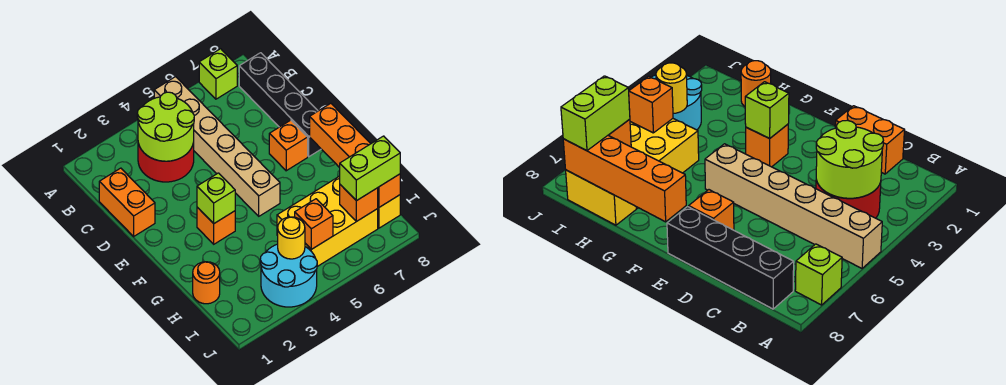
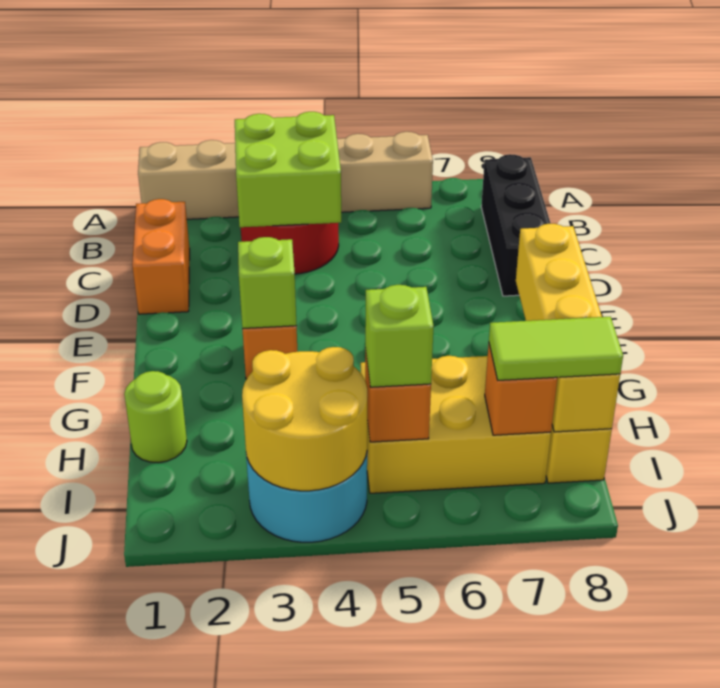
tan 1x6 brick [154,77,280,216] -> tan 1x6 brick turned to [138,132,433,219]
lime 1x1 brick [199,49,237,99] -> lime 1x1 brick moved to [365,285,434,387]
lime 2x2 round brick [137,92,194,161] -> lime 2x2 brick [235,112,341,227]
black 1x4 brick [239,53,321,157] -> black 1x3 brick [481,154,551,296]
orange 1x1 brick [269,120,308,171] -> none
orange 1x4 brick [310,103,400,207] -> yellow 1x4 brick [516,224,620,432]
orange 1x1 round brick [193,262,220,304] -> lime 1x1 round brick [124,371,187,463]
yellow 1x1 round brick [278,217,305,259] -> yellow 2x2 round brick [242,347,367,491]
lime 1x2 brick [340,136,400,201] -> lime 1x2 tile [489,317,623,380]

